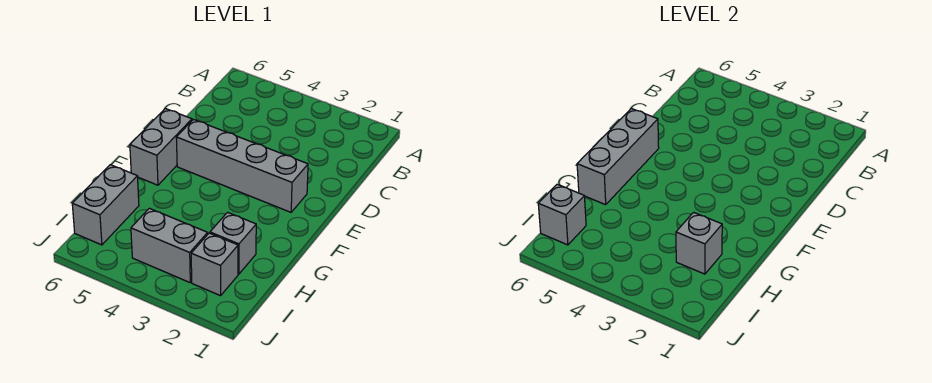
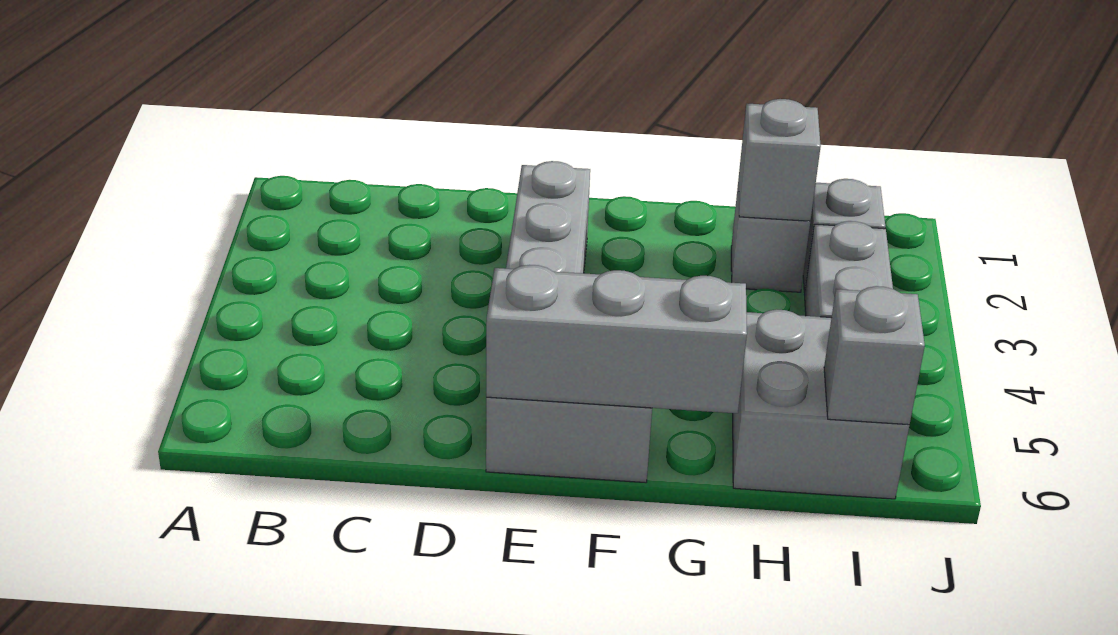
grey 1x2 brick [72,165,139,245] -> grey 2x2 brick [733,309,909,499]

